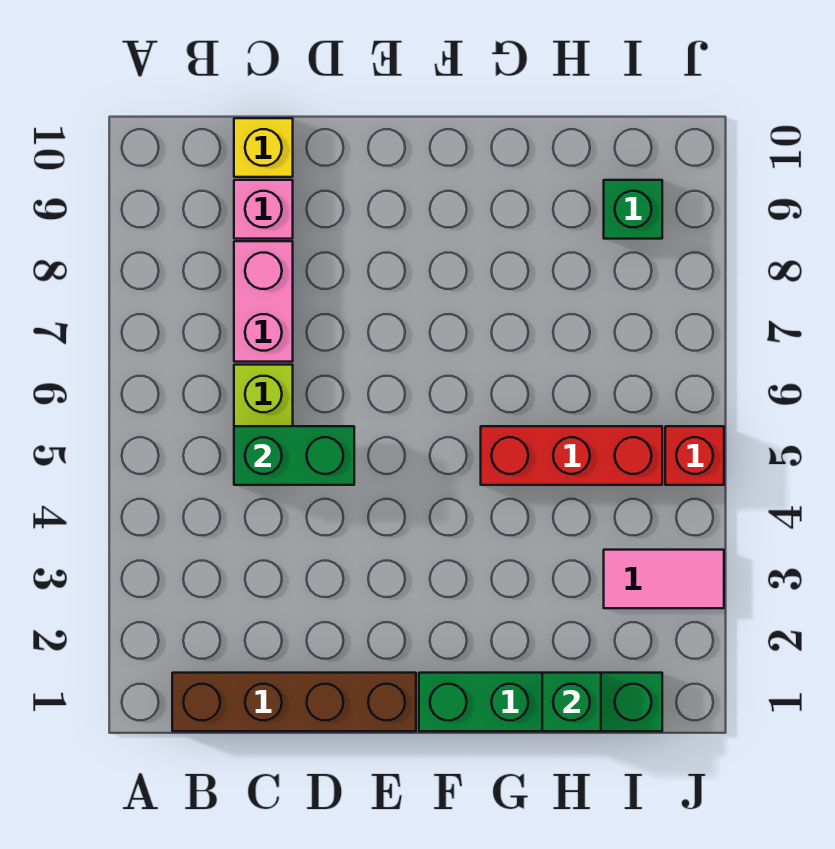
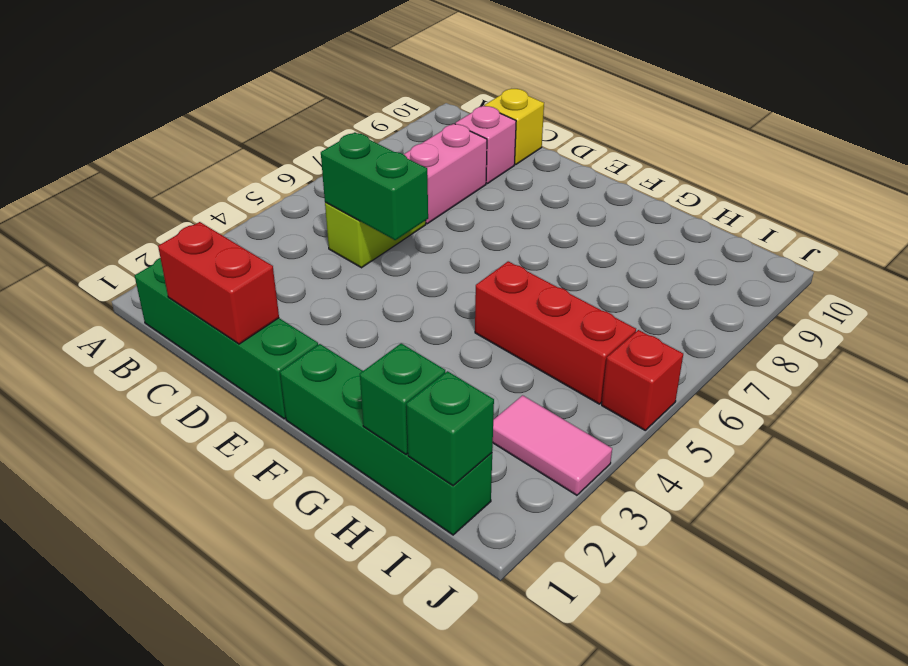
brown 1x4 brick [172,673,416,731] -> green 1x4 brick [135,258,318,419]
none -> red 1x2 brick [158,222,279,344]
green 1x1 brick [604,180,662,239] -> green 1x1 brick moved to [406,371,494,486]

